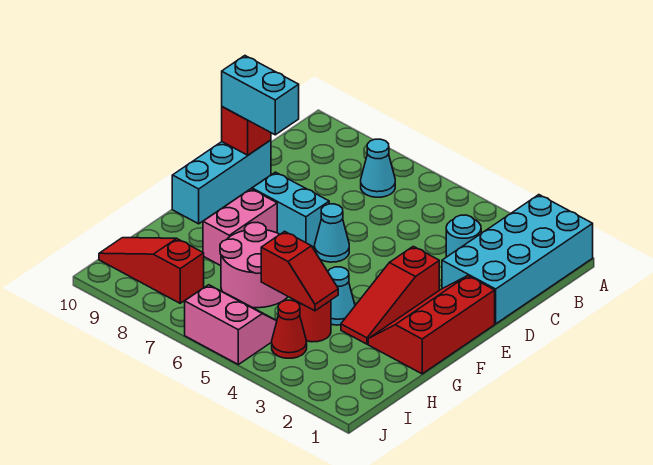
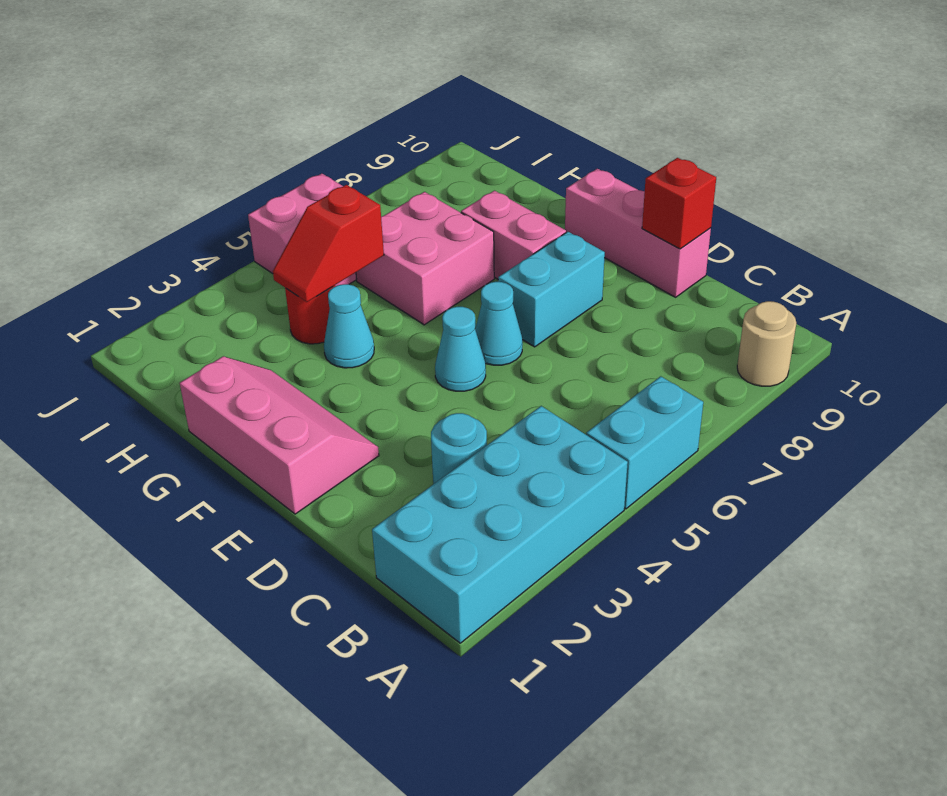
cyan 2x4 brick [442,195,593,324] -> cyan 2x4 brick turned to [372,406,628,643]
none -> tan 1x1 round brick [737,301,796,386]
cyan 1x1 cone [361,139,395,197] -> cyan 1x1 cone moved to [435,307,486,391]
cyan 1x2 brick [222,56,299,135] -> cyan 1x2 brick moved to [586,376,703,509]
cyan 1x3 brick [172,140,271,224] -> pink 1x3 brick [565,169,711,297]
red 2x3 slope [368,276,495,374] -> pink 2x3 slope [180,356,379,514]
red 1x3 slope [341,246,439,344] -> none
pink 2x2 round brick [220,222,288,308] -> pink 2x2 brick [356,192,494,325]
red 1x1 cone [272,300,307,358] -> none
red 1x3 slope [99,237,204,303] -> none

